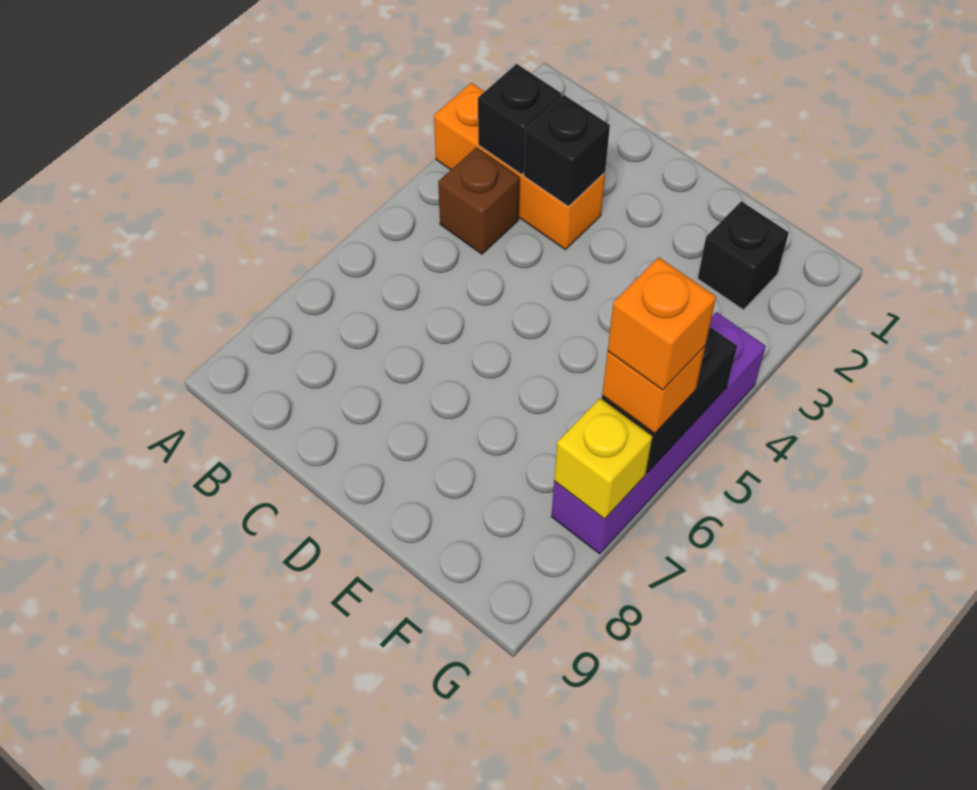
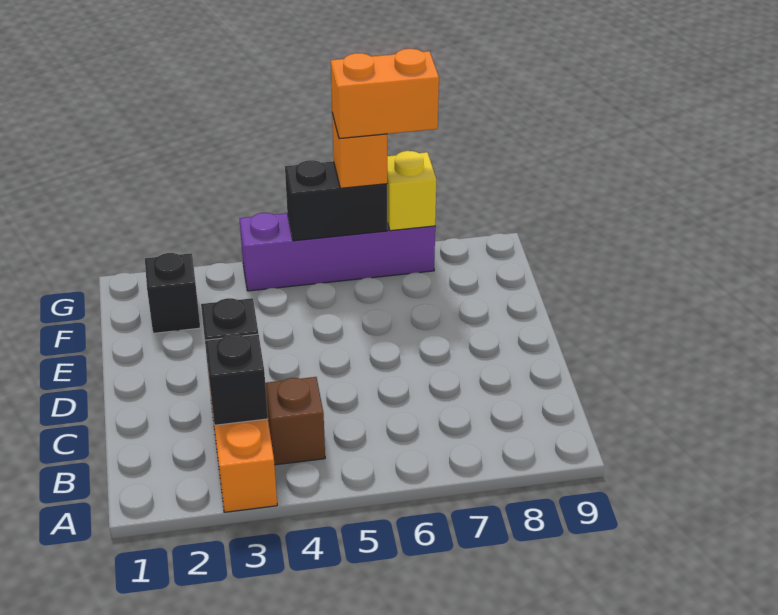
orange 1x1 brick [608,257,716,390] -> orange 1x2 brick [331,49,439,139]

